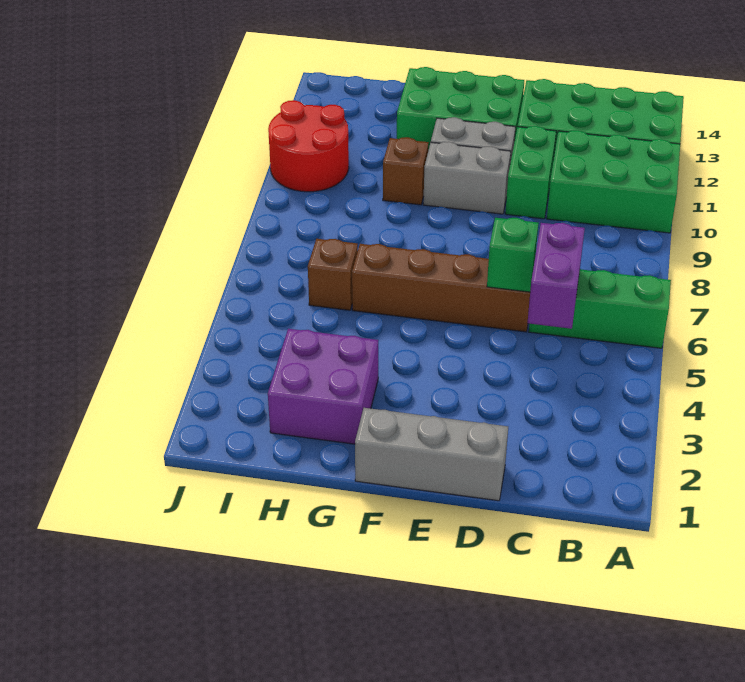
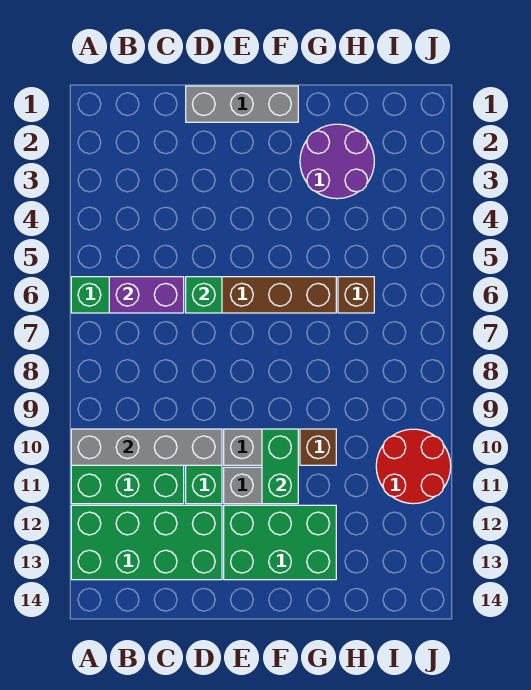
none -> grey 1x4 brick [71,429,222,465]
purple 1x2 brick [527,223,585,329] -> purple 1x2 brick turned to [109,277,184,313]
none -> green 1x2 brick [262,429,298,504]
purple 2x2 brick [268,329,378,444] -> purple 2x2 round brick [300,124,374,199]

